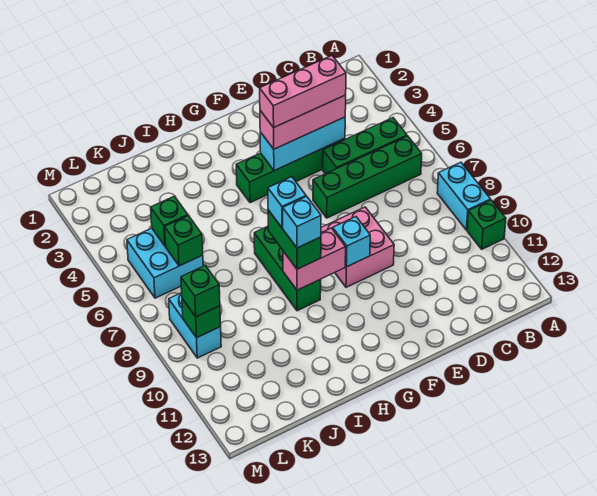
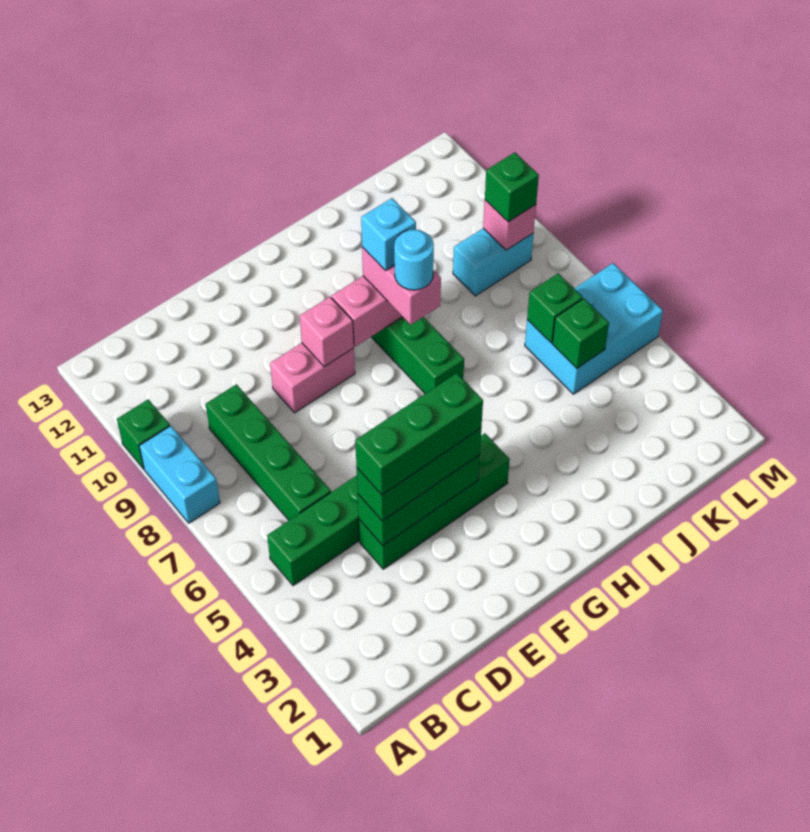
green 1x4 brick [313,136,422,218] -> green 1x4 brick turned to [206,384,331,520]
cyan 1x3 brick [260,117,345,171] -> green 1x3 brick [358,455,480,545]
pink 1x3 brick [260,95,346,149] -> green 1x3 brick [357,428,481,521]
pink 1x3 brick [260,56,346,127] -> green 1x3 brick [355,373,483,495]
pink 2x2 brick [321,207,394,287] -> pink 1x2 brick [270,343,355,413]
cyan 1x1 brick [333,217,370,267] -> pink 1x1 brick [300,297,354,367]
green 1x2 brick [268,210,321,269] -> pink 1x2 brick [362,247,441,325]
cyan 1x1 brick [268,177,306,228] -> cyan 1x1 round brick [394,229,434,290]
cyan 2x2 brick [127,228,203,298] -> cyan 2x3 brick [525,263,663,394]
cyan 1x2 brick [169,293,221,358] -> cyan 1x2 brick turned to [453,228,534,296]
green 1x1 brick [182,299,221,338] -> pink 1x1 brick [483,200,536,250]

